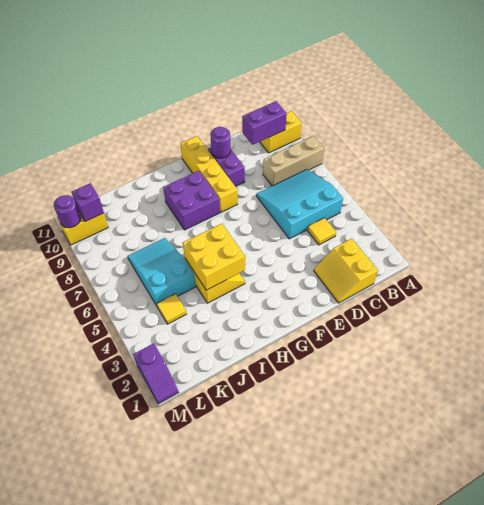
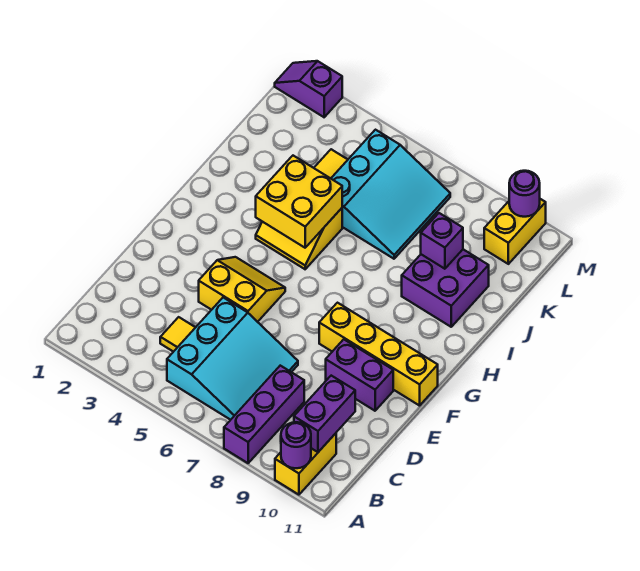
tan 1x3 brick [263,136,324,186] -> purple 1x3 brick [224,366,304,463]
yellow 2x2 slope [314,239,378,303] -> yellow 2x2 slope moved to [199,257,285,322]
purple 1x1 round brick [210,127,231,158] -> purple 1x1 round brick moved to [281,422,311,468]
purple 2x2 brick [163,171,220,230] -> purple 2x2 brick moved to [402,249,489,327]
cyan 2x3 slope [128,238,196,306] -> cyan 3x3 slope [331,130,450,259]
purple 1x1 brick [71,183,104,221] -> purple 1x1 brick moved to [421,213,463,269]

